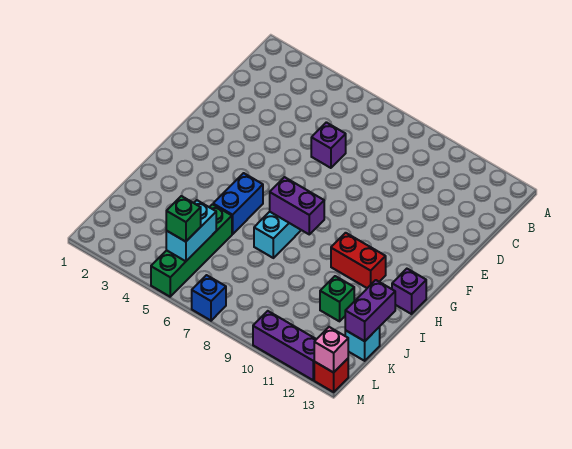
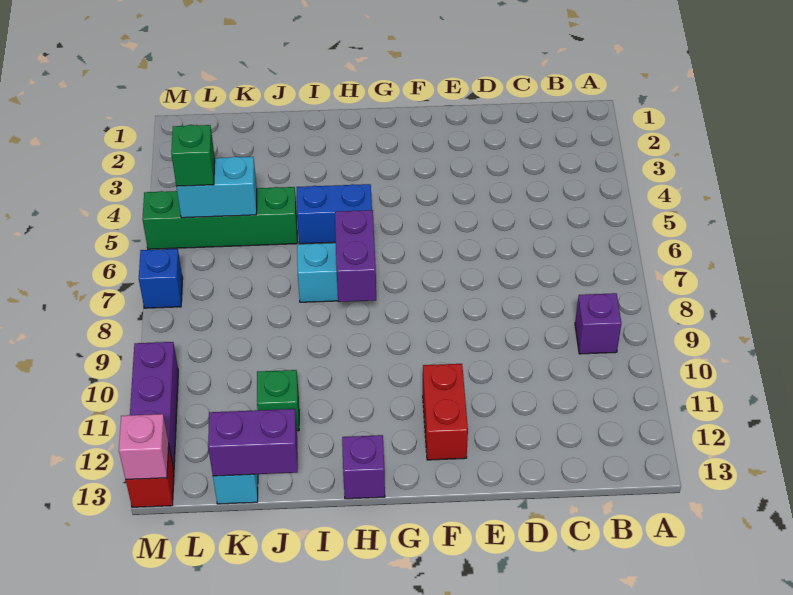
purple 1x1 brick [311,122,346,168] -> purple 1x1 brick moved to [575,293,621,354]
red 1x2 brick [331,233,386,288] -> red 1x2 brick moved to [423,364,468,460]

